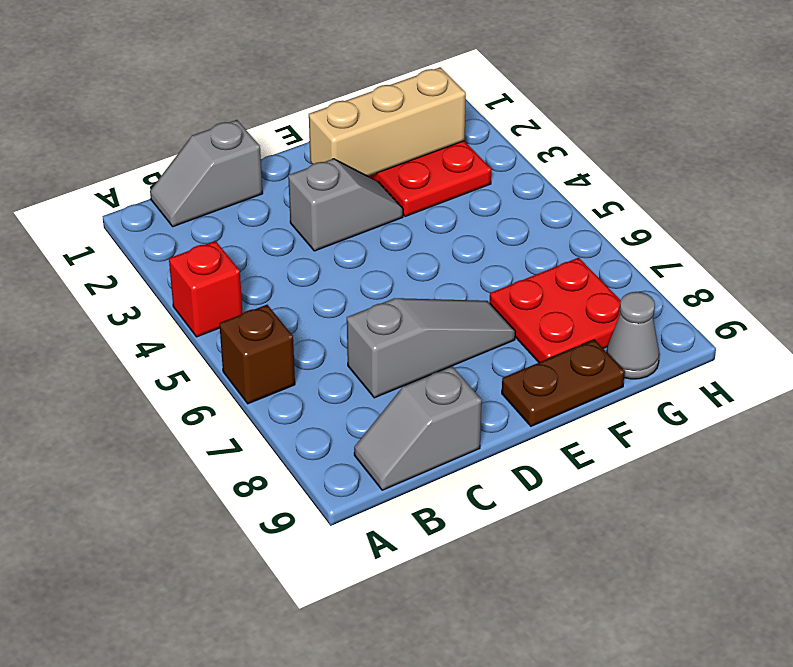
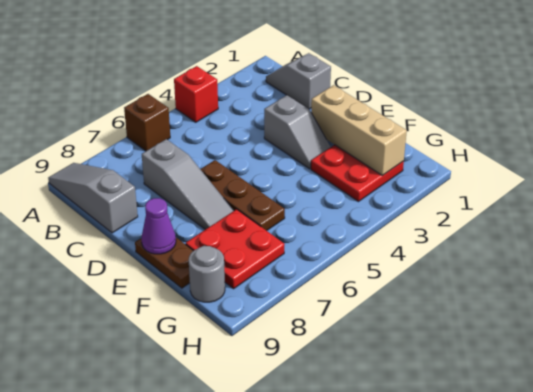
grey 1x2 slope [354,366,482,490] -> grey 1x3 slope [48,163,138,233]
none -> brown 1x3 plate [200,160,285,231]
none -> purple 1x1 cone [141,198,176,254]
grey 1x1 cone [606,292,660,379] -> grey 1x1 round brick [189,246,225,302]

